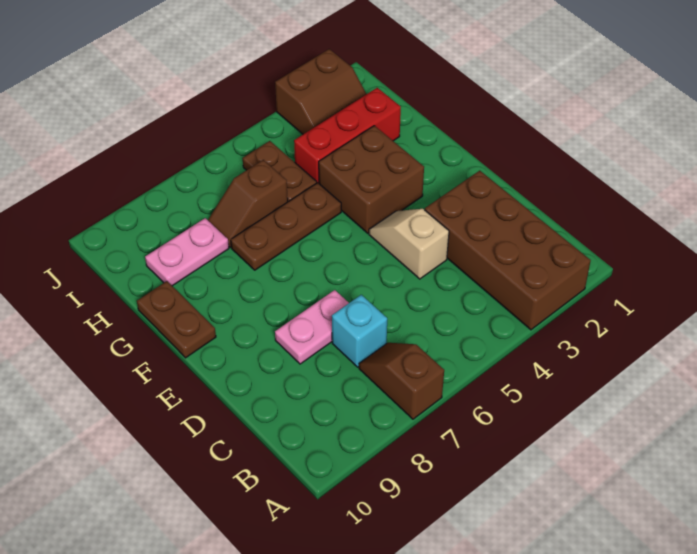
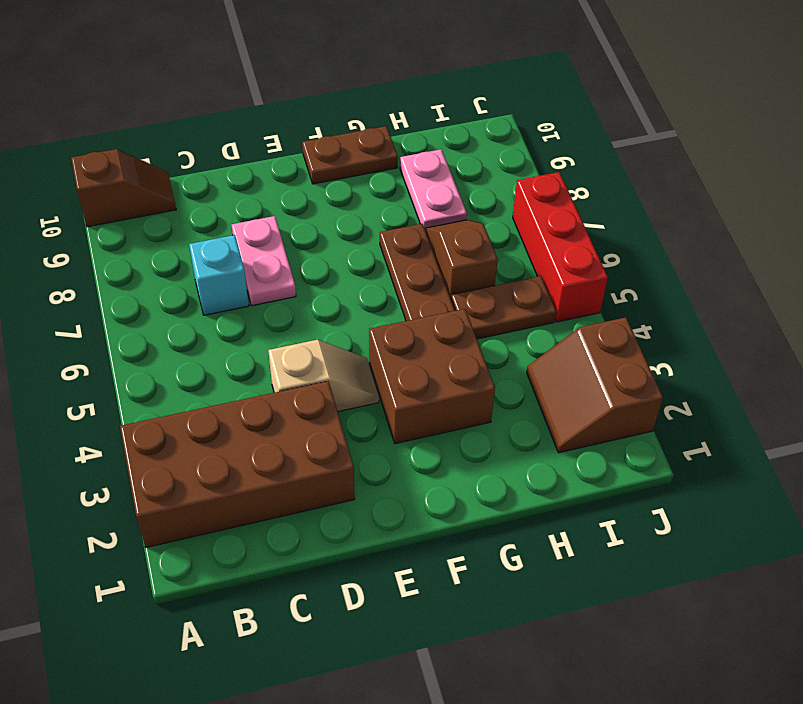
brown 1x2 slope [359,343,444,419] -> brown 1x2 slope moved to [71,149,176,227]
red 1x3 brick [294,88,401,183] -> red 1x3 brick moved to [513,172,608,322]

